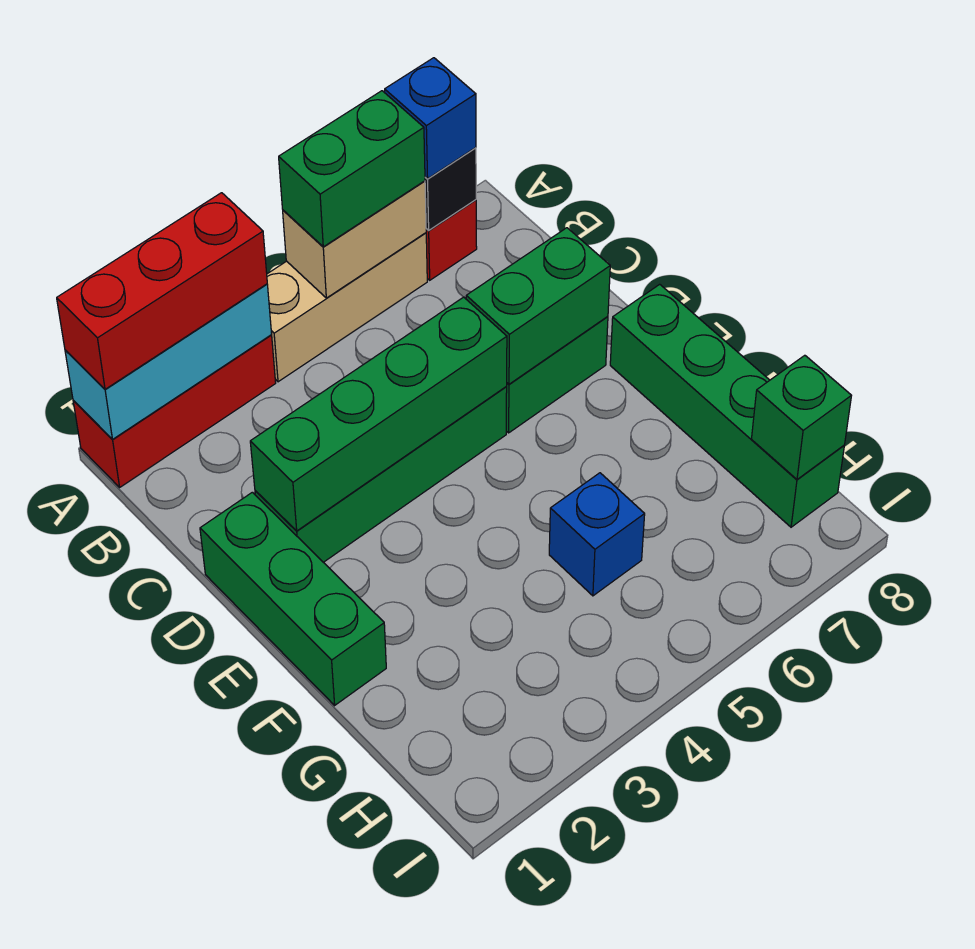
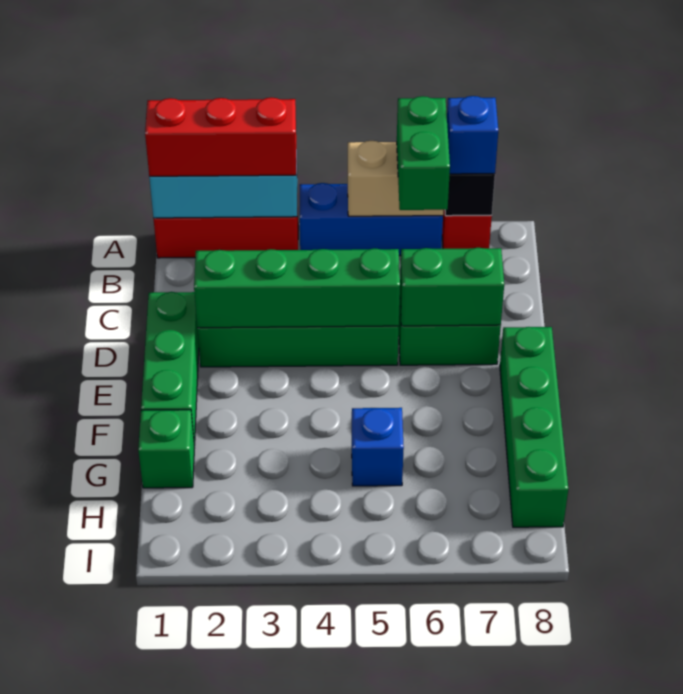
tan 1x3 brick [267,233,427,382] -> blue 1x3 brick [300,183,443,256]
green 1x2 brick [279,91,425,247] -> green 1x2 brick turned to [397,96,450,210]
green 1x1 brick [752,355,851,479] -> green 1x1 brick moved to [138,410,194,488]

